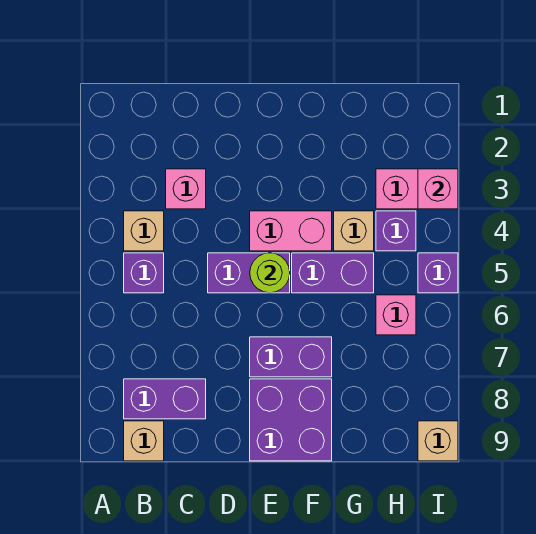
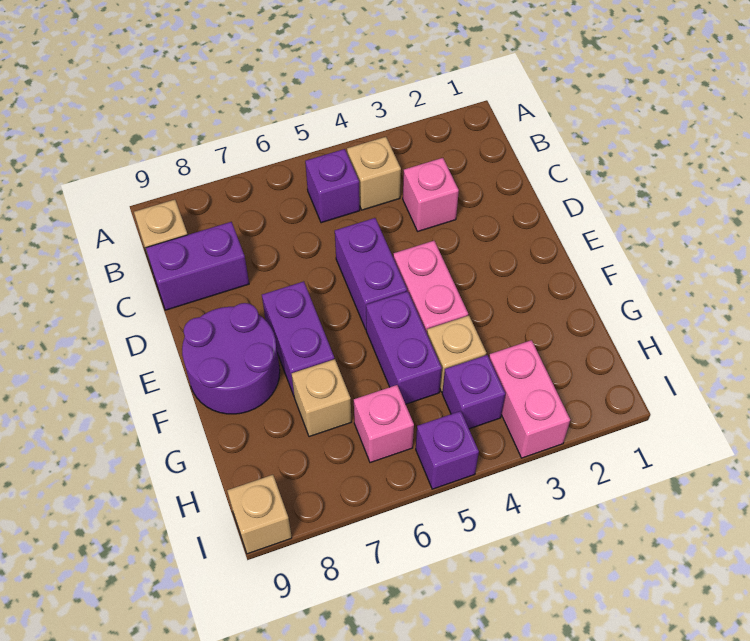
purple 1x2 brick [124,379,206,419] -> purple 1x2 brick turned to [146,222,249,310]
lime 1x1 round brick [250,253,290,293] -> none
purple 2x2 brick [250,379,332,461] -> purple 2x2 round brick [182,303,280,414]
none -> tan 1x1 brick [292,359,351,437]
pink 1x1 brick [418,169,458,209] -> none

